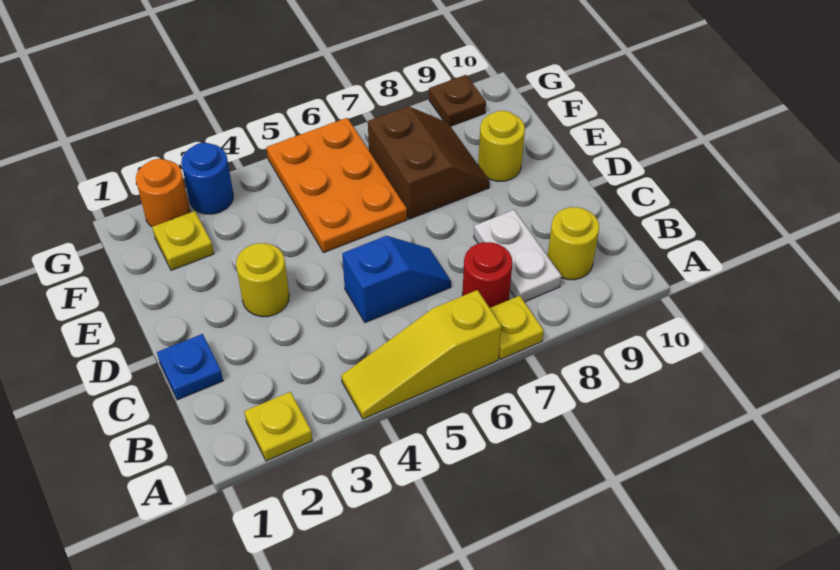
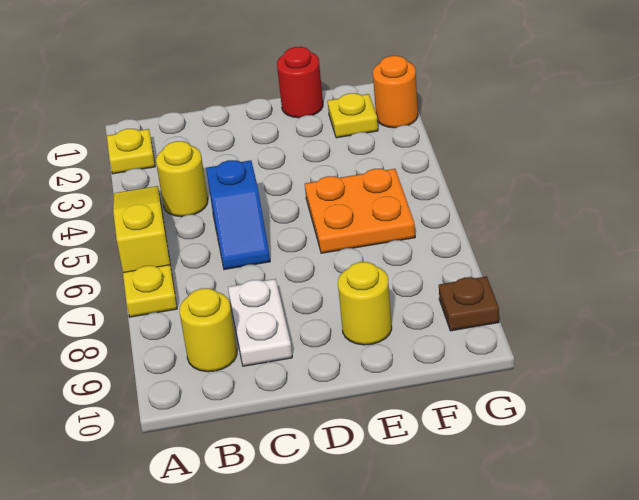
red 1x1 round brick [462,242,512,308] -> red 1x1 round brick moved to [277,47,323,118]
white 1x2 plate [474,210,562,302] -> white 1x2 plate turned to [228,279,292,366]
blue 1x1 plate [157,334,223,400] -> none
yellow 1x1 round brick [236,243,289,317] -> yellow 1x1 round brick moved to [156,141,208,217]
orange 2x3 plate [266,118,407,253] -> orange 2x2 plate [305,169,415,253]
brown 2x2 slope [368,106,490,219] -> none
blue 1x1 round brick [181,143,233,214] -> none

